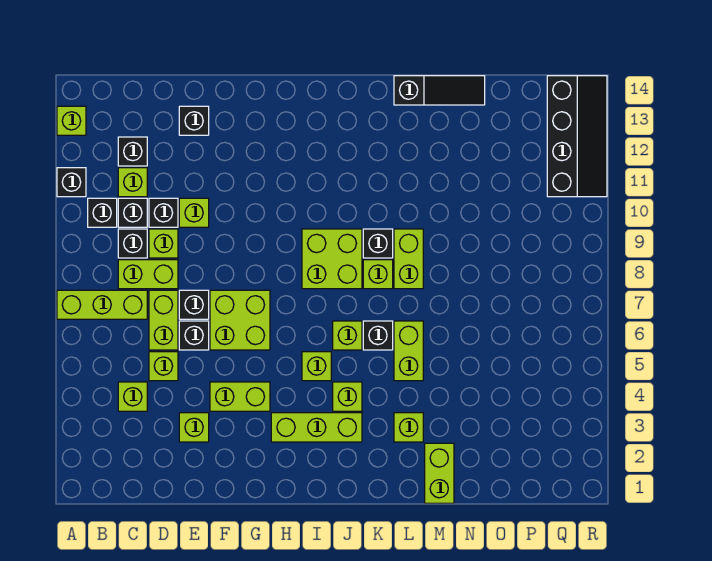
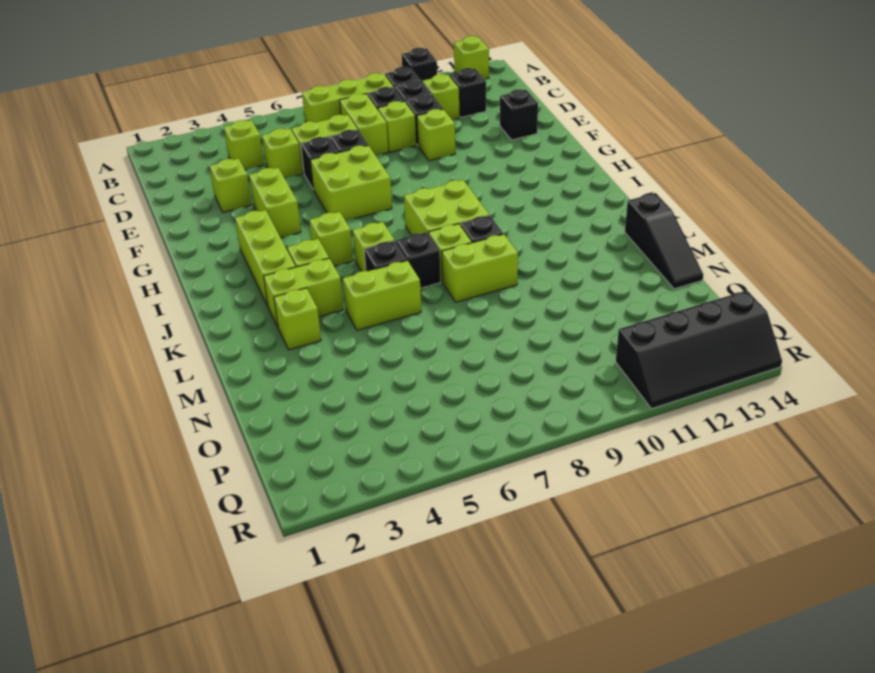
lime 1x3 brick [57,290,147,319] -> lime 1x3 brick turned to [302,73,393,122]
none -> black 1x1 brick [397,232,441,288]
lime 1x2 brick [425,443,454,503] -> lime 1x2 brick moved to [264,259,343,327]

